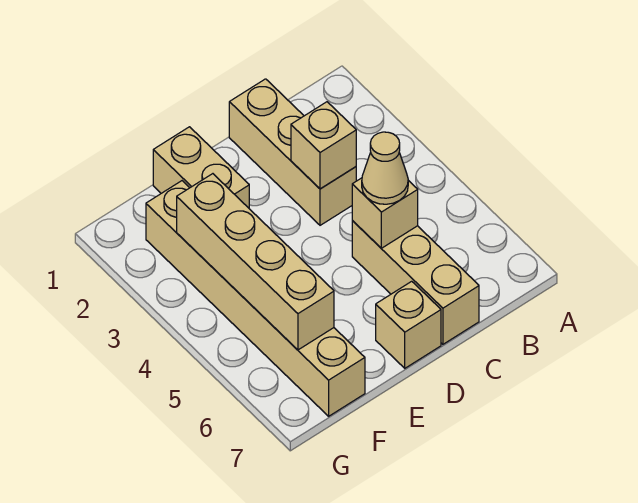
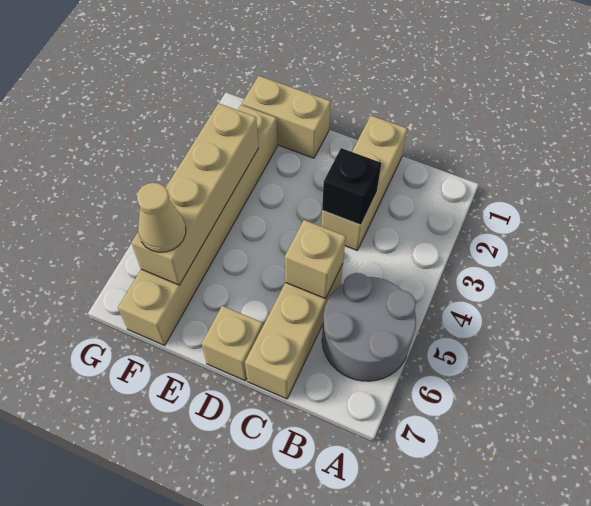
none -> grey 2x2 round brick [322,273,416,381]
tan 1x1 brick [291,102,356,189] -> black 1x1 brick [322,148,381,225]
tan 1x1 cone [362,132,408,204] -> tan 1x1 cone moved to [137,183,186,252]
tan 1x2 brick [153,127,249,208] -> tan 1x2 brick turned to [242,76,331,158]

